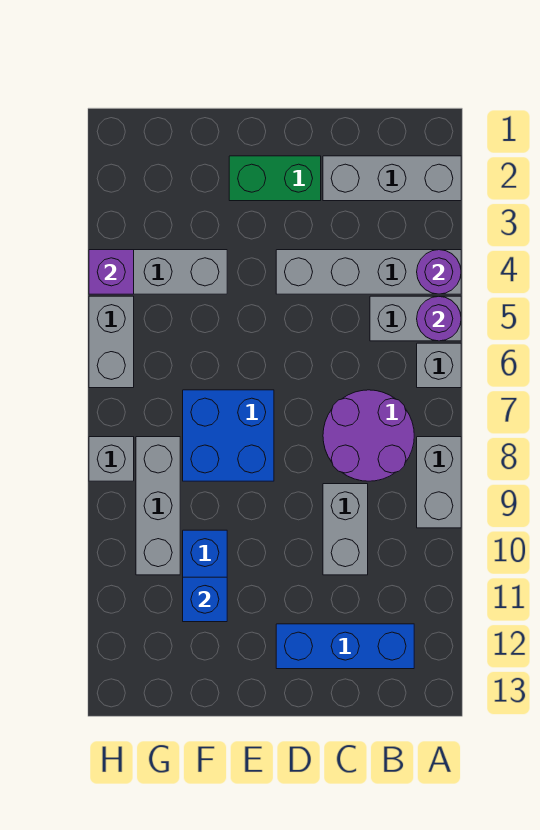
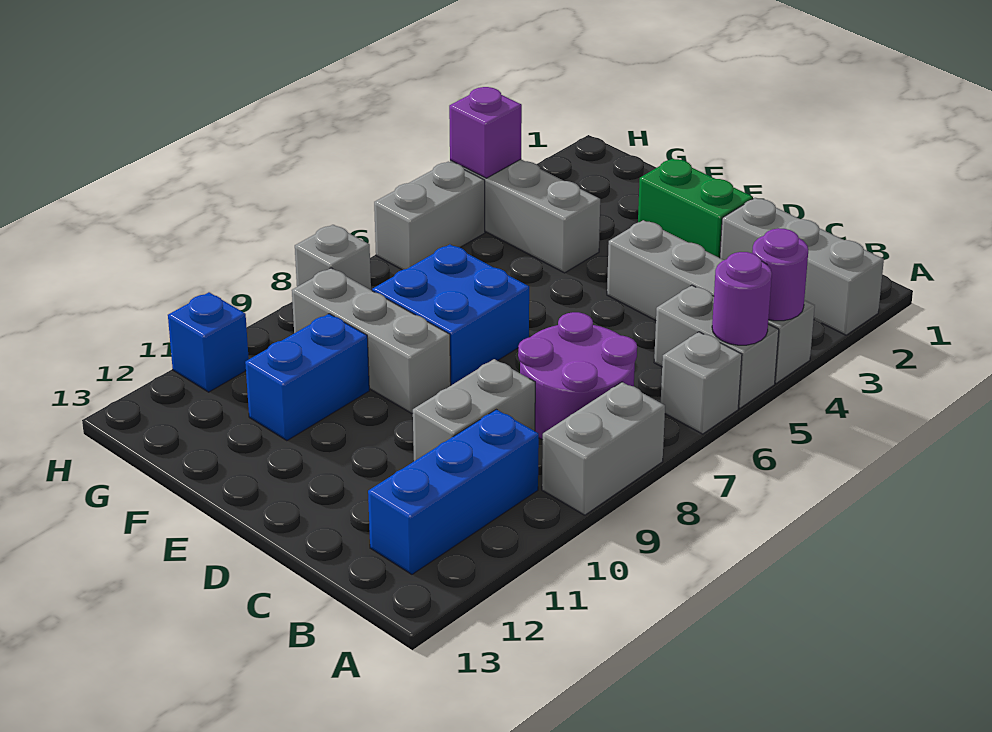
blue 1x3 brick [276,624,414,669] -> blue 1x3 brick turned to [368,409,539,574]
blue 1x1 brick [183,577,227,622] -> blue 1x1 brick moved to [168,292,249,392]
grey 1x3 brick [136,437,180,575] -> grey 1x3 brick turned to [292,268,451,413]

